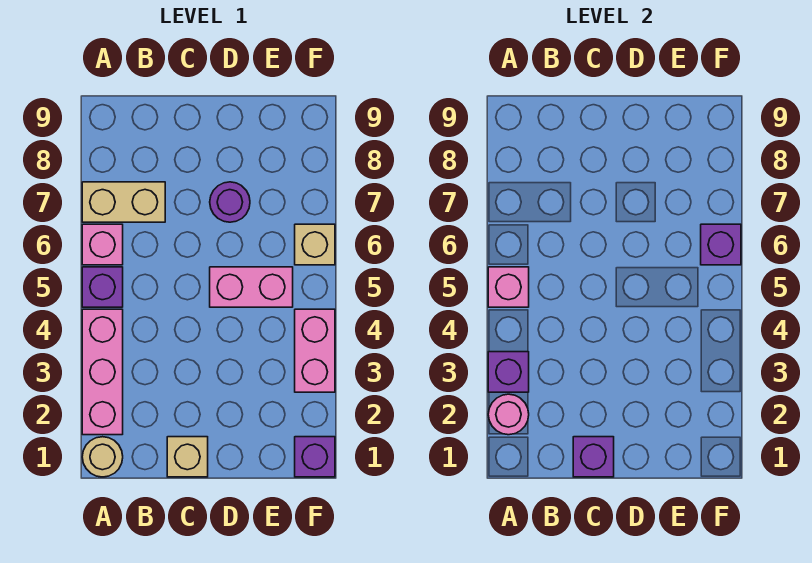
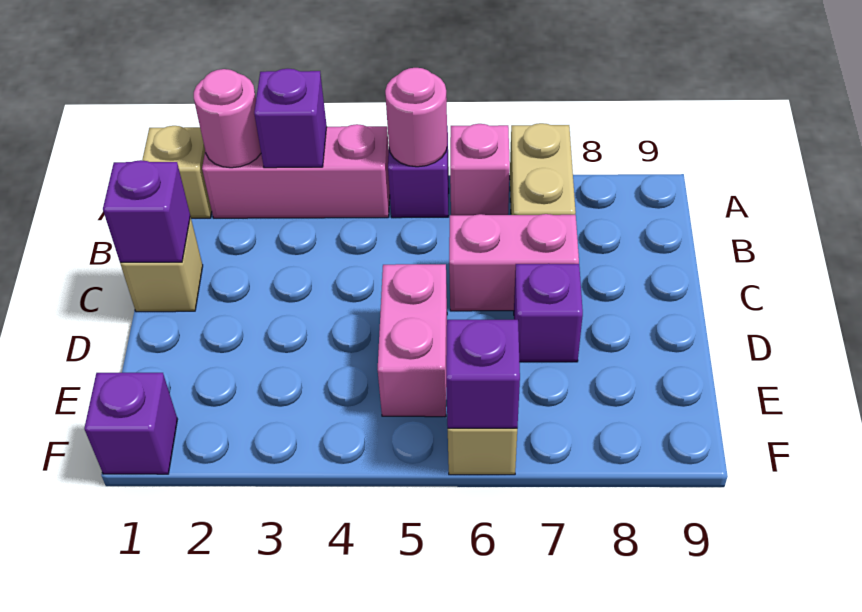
tan 1x1 round brick [82,437,123,477] -> tan 1x1 brick [142,126,212,218]
pink 1x1 brick [488,267,529,307] -> pink 1x1 round brick [385,68,447,167]
purple 1x1 round brick [210,182,250,222] -> purple 1x1 brick [514,264,583,362]
pink 1x2 brick [295,309,335,392] -> pink 1x2 brick moved to [449,214,579,311]

